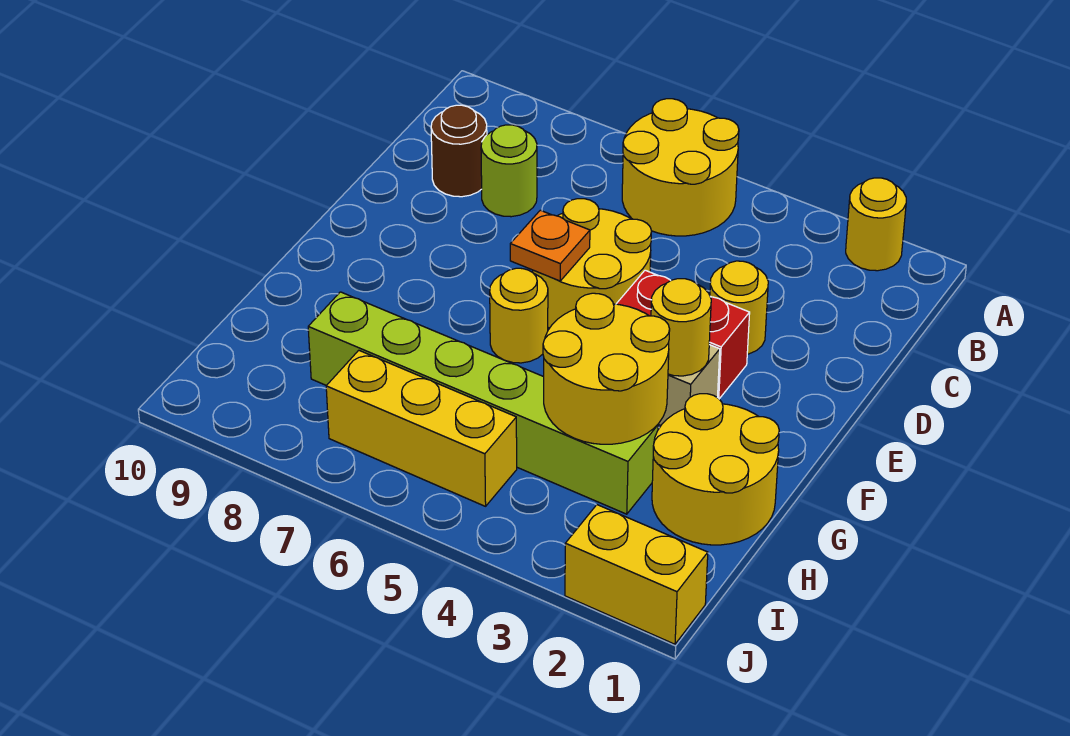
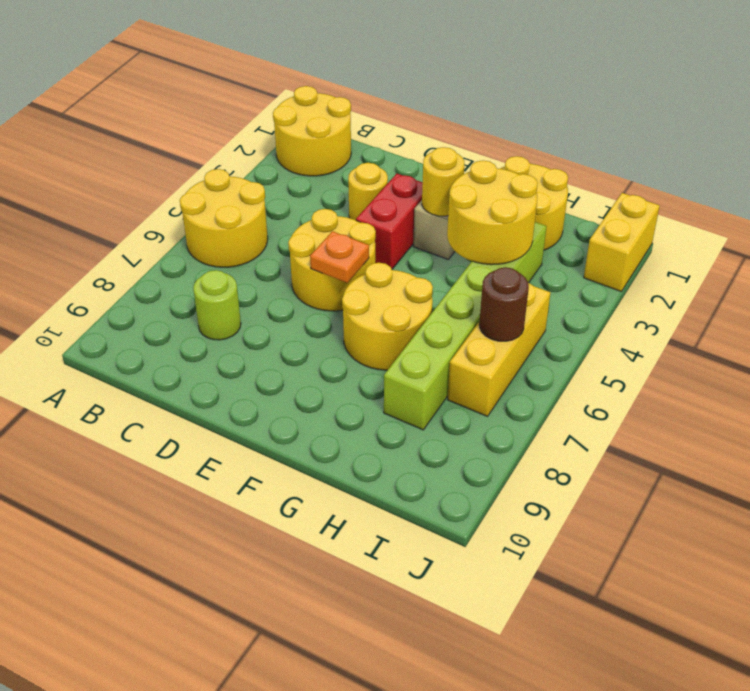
yellow 1x1 round brick [846,178,906,271] -> yellow 2x2 round brick [273,86,351,176]
brown 1x1 round brick [431,105,487,197] -> brown 1x1 round brick moved to [479,267,529,341]
yellow 1x1 round brick [490,268,548,363] -> yellow 2x2 round brick [342,263,433,370]

